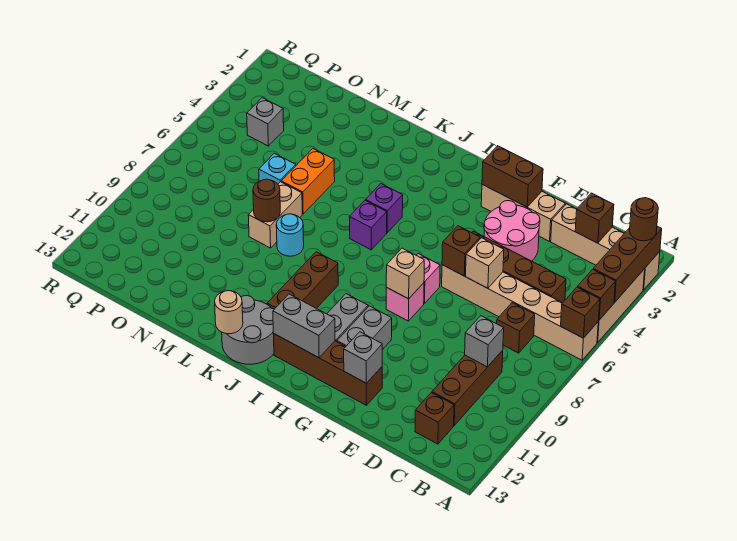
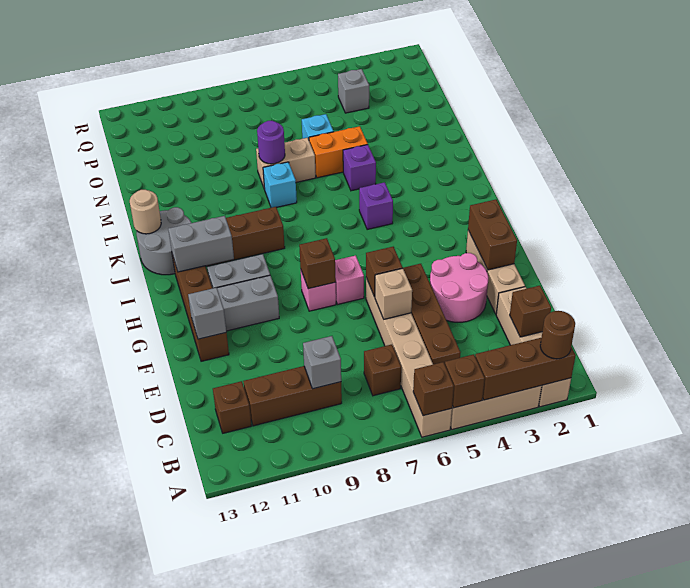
tan 1x1 brick [386,248,424,299] -> brown 1x1 brick [299,238,336,289]
grey 1x2 brick [273,294,335,358] -> grey 1x2 brick turned to [168,216,234,272]
purple 1x1 brick [349,200,387,250] -> purple 1x1 brick moved to [343,145,376,191]
cyan 1x1 round brick [276,214,304,256] -> cyan 1x1 brick [263,162,297,208]
brown 1x1 round brick [253,179,280,222] -> purple 1x1 round brick [257,121,285,164]

